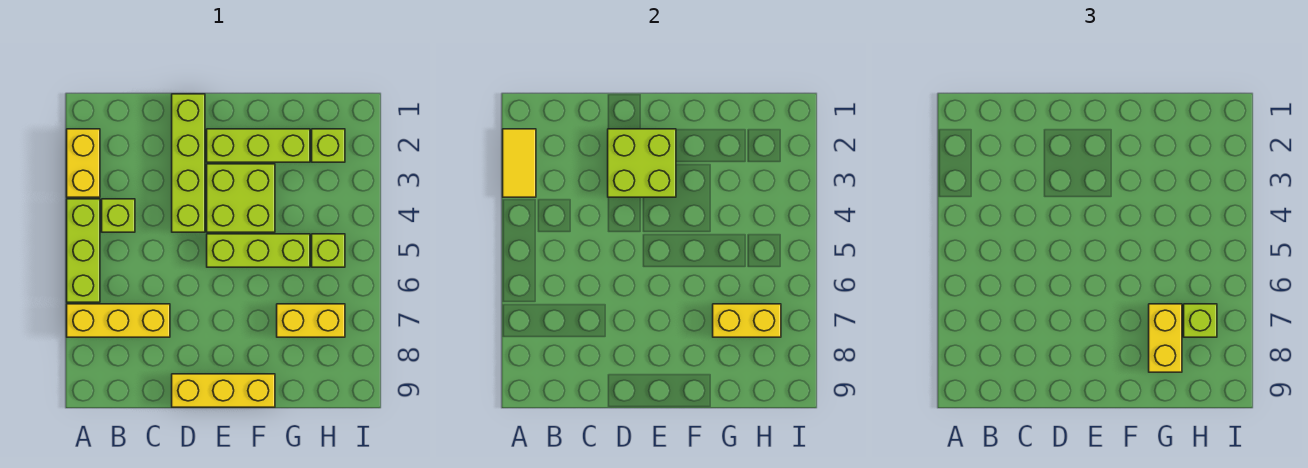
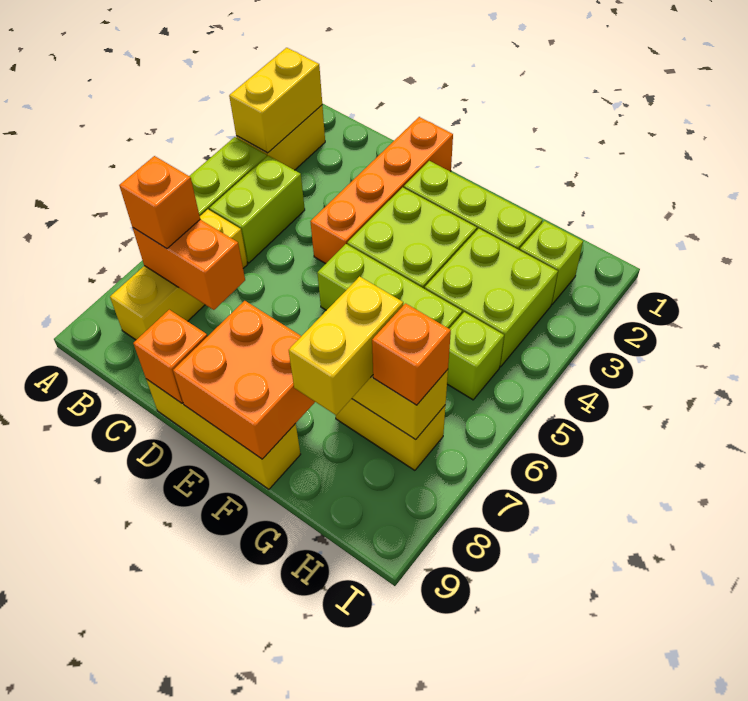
yellow 1x2 tile [503,129,536,197] -> yellow 1x2 brick [229,48,322,153]
yellow 1x3 brick [67,304,170,337] -> yellow 1x3 brick turned to [110,210,247,340]
lime 1x1 brick [102,199,135,232] -> lime 1x2 brick [209,156,305,263]
none -> orange 1x2 brick [133,220,245,310]
none -> orange 1x1 brick [119,156,200,249]
lime 1x4 brick [172,94,205,232] -> orange 1x4 brick [310,117,453,264]
lime 2x2 brick [608,129,676,197] -> lime 2x2 brick moved to [425,229,558,367]
none -> orange 1x1 brick [133,310,207,403]
none -> orange 2x2 brick [173,301,315,459]
lime 1x1 brick [1184,304,1217,337] -> orange 1x1 brick [372,303,451,405]

